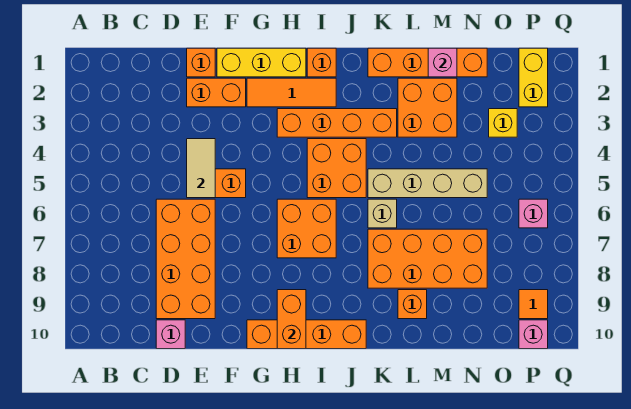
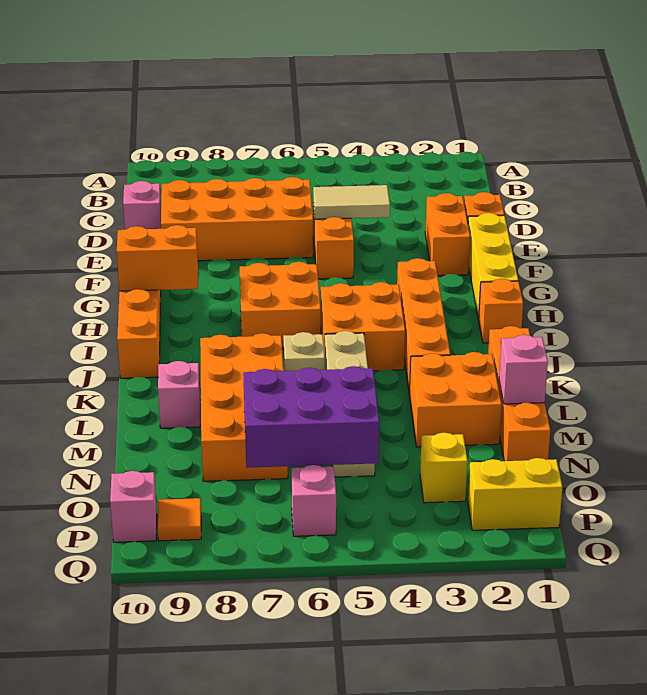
orange 1x3 tile [247,78,336,107] -> none
orange 1x1 brick [398,290,427,319] -> pink 1x1 brick [158,361,200,428]
none -> purple 2x3 brick [243,366,379,468]

